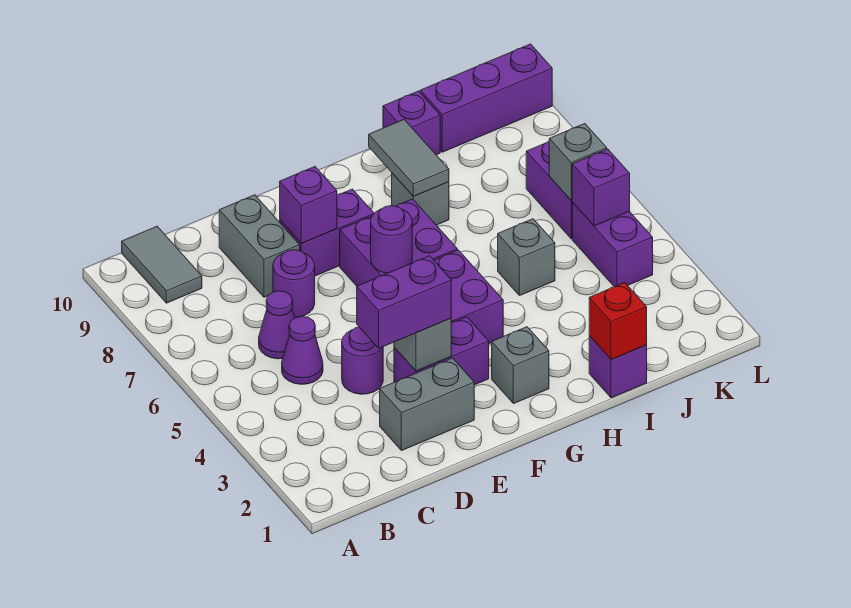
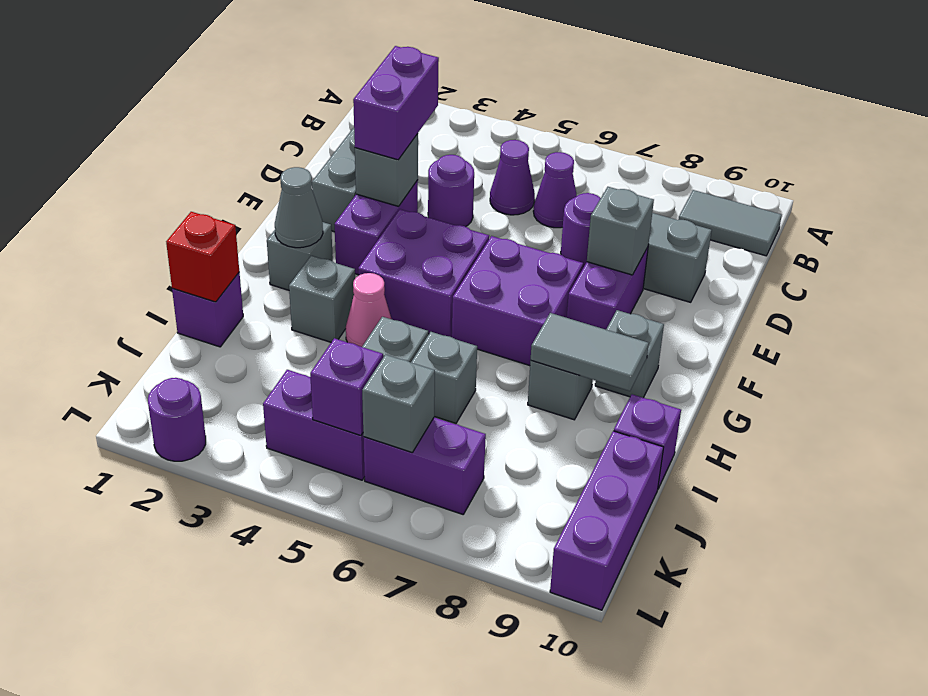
purple 1x1 brick [280,167,337,243] -> grey 1x1 brick [587,187,654,275]
purple 1x1 round brick [371,206,412,273] -> purple 1x1 round brick moved to [148,378,206,461]
none -> grey 1x1 cone [275,167,323,248]
none -> grey 1x1 brick [595,310,664,398]
none -> grey 1x1 brick [289,256,355,342]
none -> pink 1x1 cone [346,273,392,347]
none -> grey 1x1 brick [411,332,477,423]

